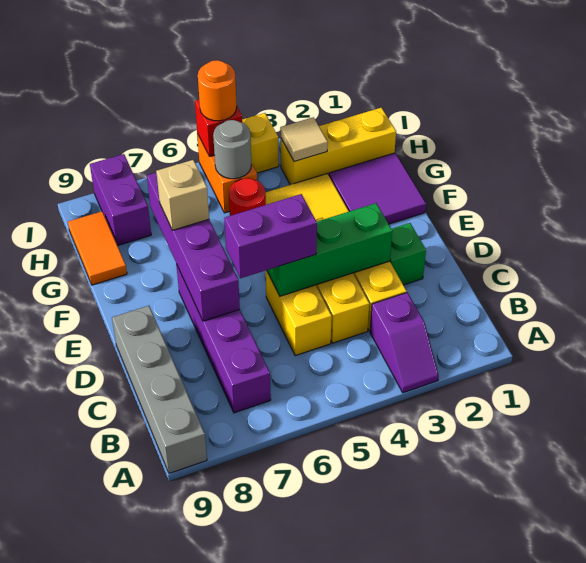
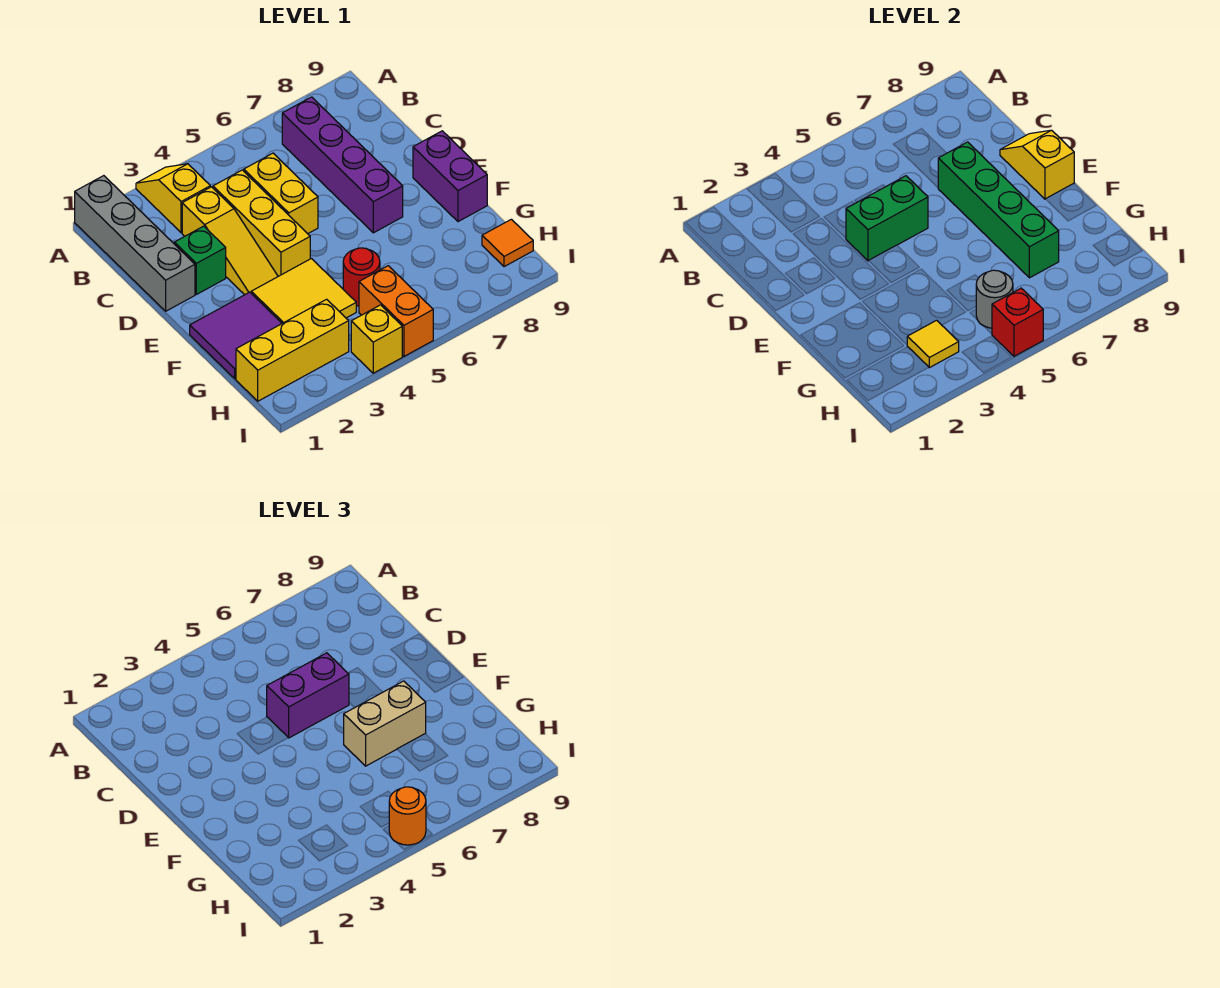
purple 1x2 slope [370,293,439,393] -> yellow 1x2 slope [136,164,210,233]
grey 1x4 brick [112,306,207,473] -> grey 1x4 brick moved to [75,176,195,311]
green 1x3 brick [267,203,392,296] -> green 1x2 brick [846,176,928,261]
purple 1x4 brick [147,173,240,321] -> green 1x4 brick [938,142,1059,278]
none -> yellow 1x2 slope [1000,130,1074,199]
tan 1x1 brick [156,160,209,230] -> tan 1x2 brick [344,681,426,766]
orange 1x2 tile [68,211,127,285] -> orange 1x1 tile [482,219,533,267]
tan 1x1 tile [280,117,328,162] -> yellow 1x1 tile [907,320,959,368]
purple 1x2 brick [90,154,151,246] -> purple 1x2 brick moved to [413,131,487,222]

